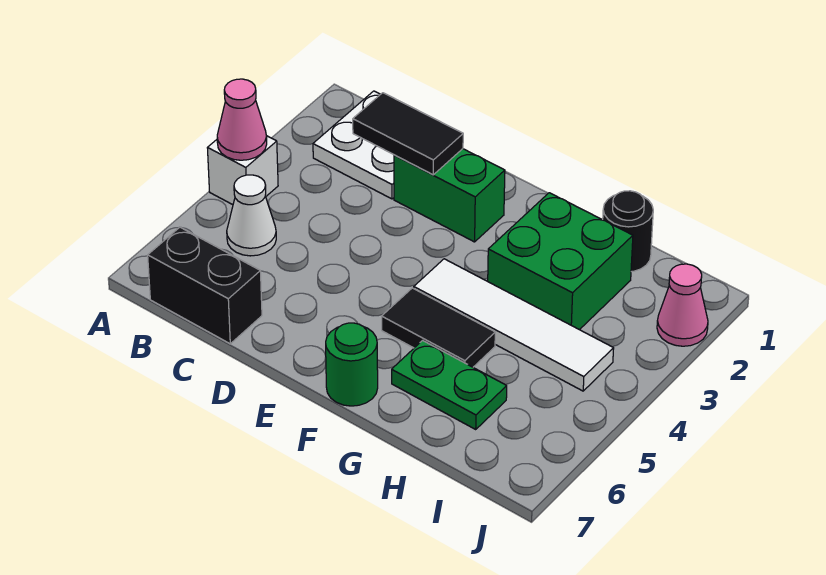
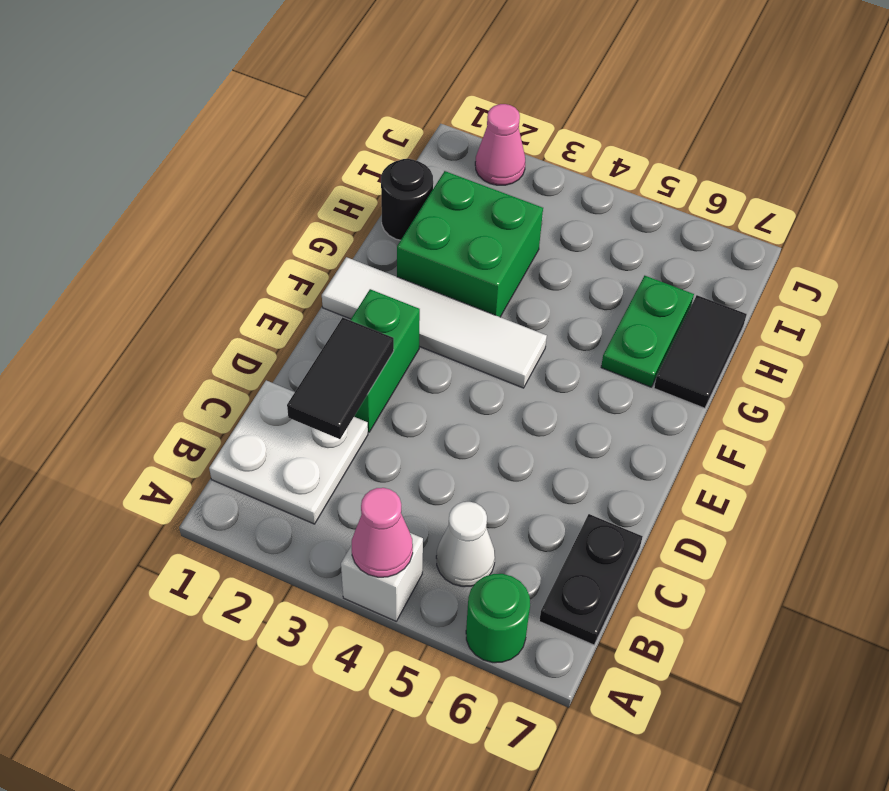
black 1x2 brick [148,227,262,344] -> black 1x2 plate [539,514,643,645]
white 1x4 tile [414,259,614,391] -> white 1x4 tile turned to [322,257,547,388]
black 1x2 tile [382,288,495,367] -> black 1x2 tile moved to [654,295,747,408]
green 1x1 round brick [326,323,378,406] -> green 1x1 round brick moved to [466,574,530,663]

